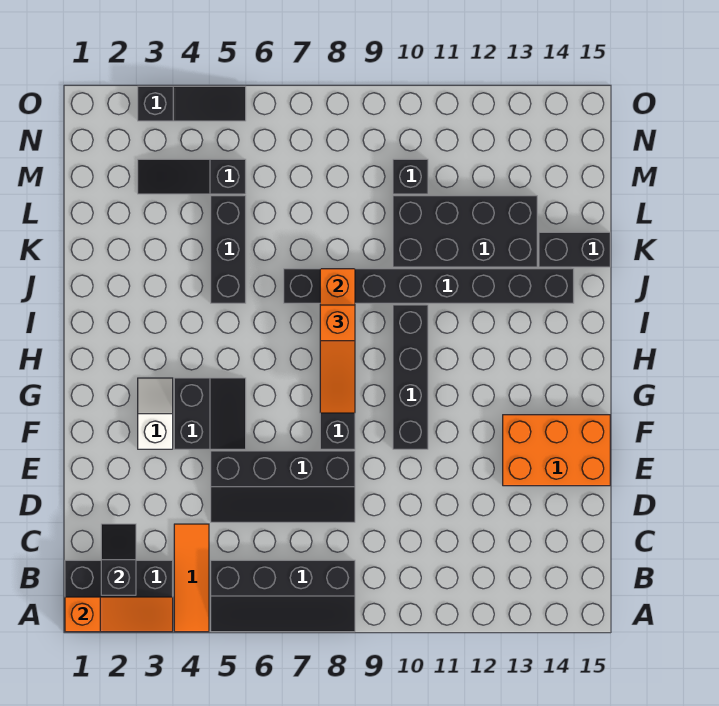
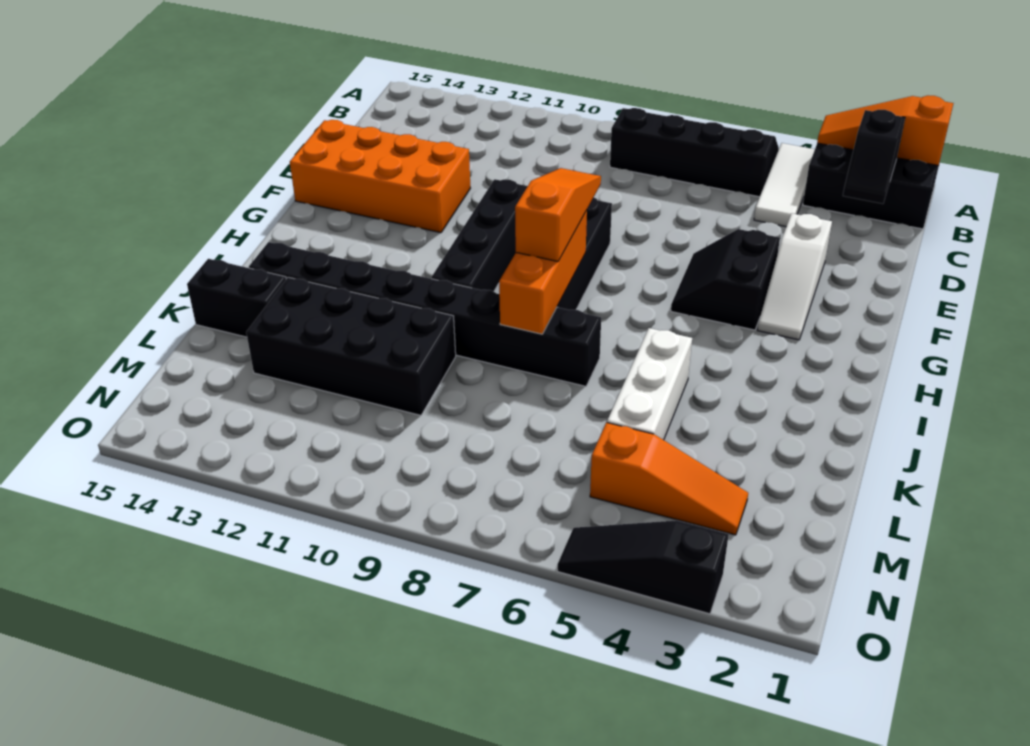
orange 1x3 tile [174,524,209,632] -> white 1x3 tile [754,143,815,227]
black 2x4 slope [211,451,355,522] -> none
orange 2x3 brick [503,415,610,486] -> orange 2x4 brick [290,120,470,233]
white 1x2 slope [138,378,173,449] -> white 1x3 slope [758,213,832,340]
black 1x3 brick [211,196,246,303] -> white 1x3 brick [607,328,692,440]
black 1x3 slope [138,159,246,194] -> orange 1x3 slope [590,423,748,535]
black 1x1 brick [393,159,428,194] -> none

